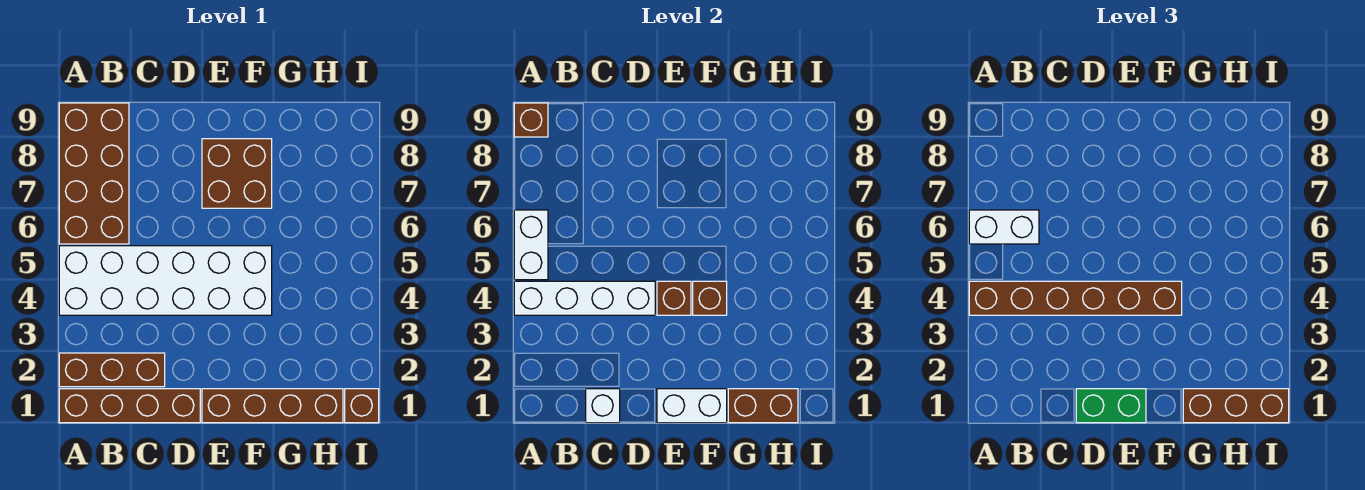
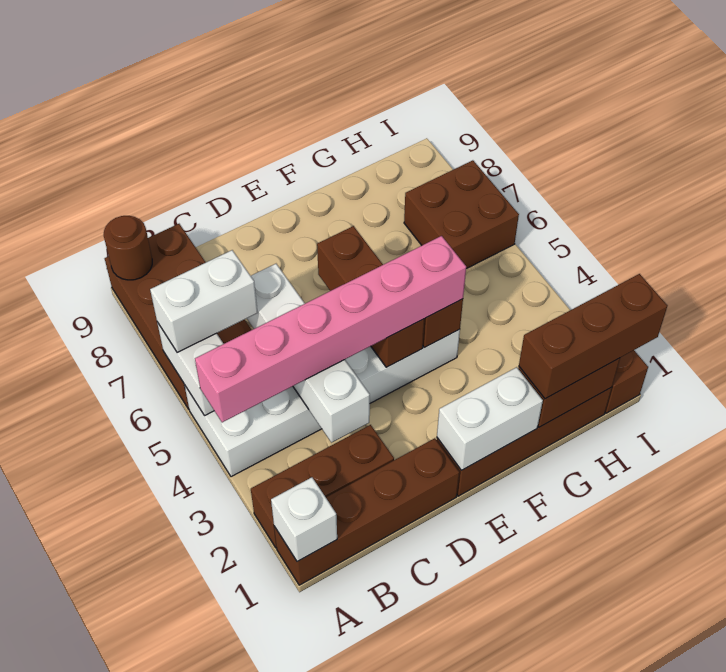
white 1x4 brick [514,281,655,315] -> white 1x4 brick turned to [247,264,370,443]
brown 1x6 brick [969,281,1182,315] -> pink 1x6 brick [195,236,466,422]
brown 1x1 brick [514,103,548,137] -> brown 1x1 round brick [104,216,152,280]
white 1x1 brick [586,389,620,423] -> white 1x1 brick moved to [271,477,337,562]
green 1x2 brick [1076,389,1146,423] -> none
brown 1x1 brick [657,281,691,315] -> brown 1x3 brick [317,226,424,367]
brown 2x2 brick [202,139,272,208] -> brown 2x2 brick moved to [404,160,519,269]

